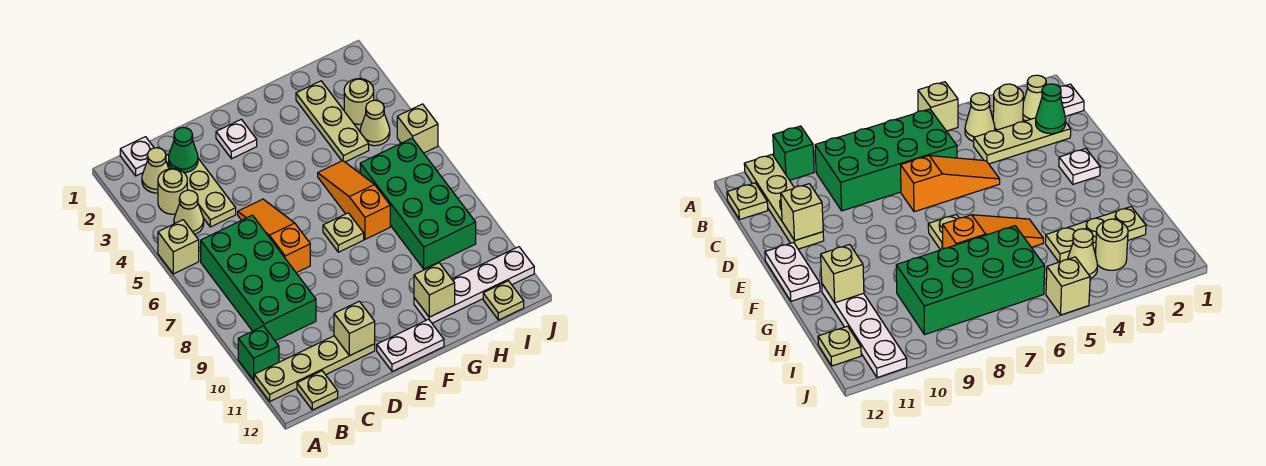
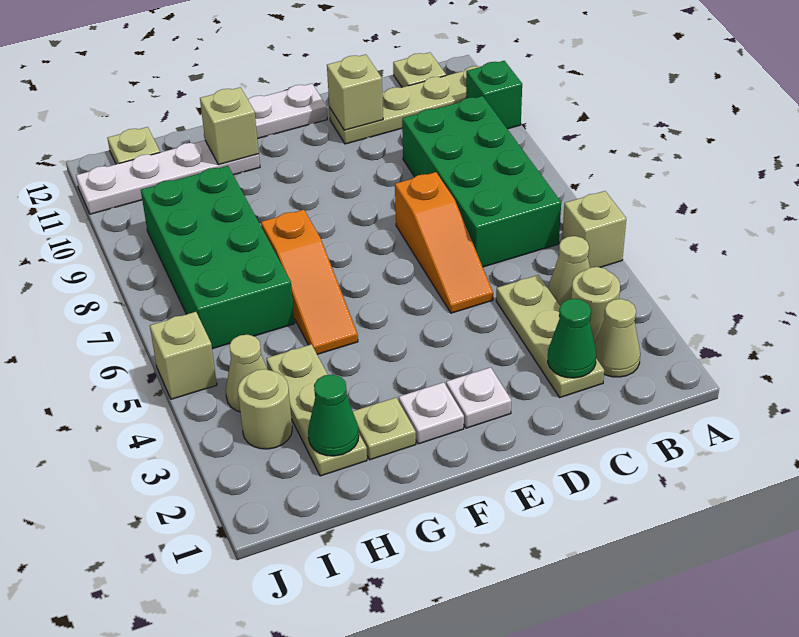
white 1x1 plate [120,137,154,176] -> white 1x1 plate moved to [399,382,464,444]
tan 1x1 plate [323,213,364,252] -> tan 1x1 plate moved to [353,398,416,460]
none -> green 1x1 cone [308,374,359,456]

